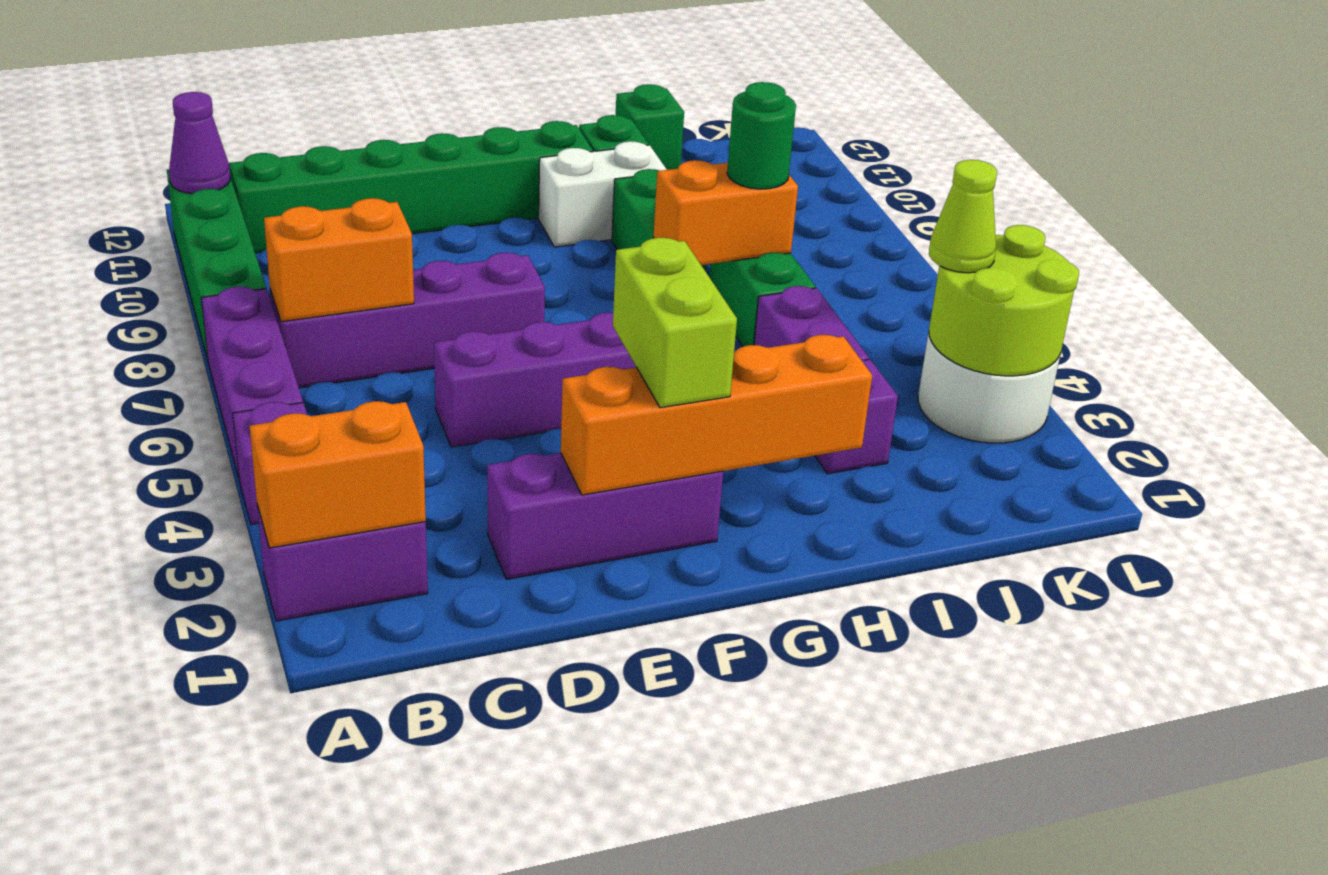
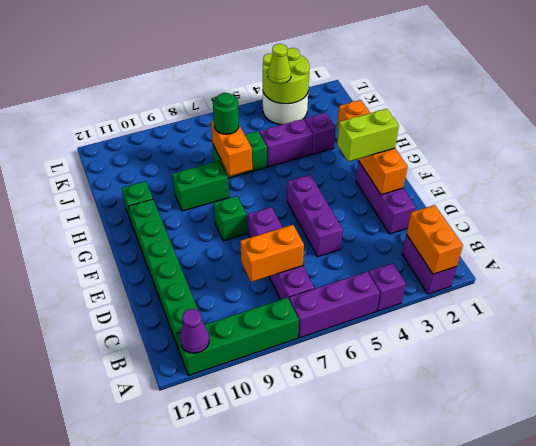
orange 1x2 brick [264,198,414,322] -> orange 1x2 brick turned to [240,225,304,282]
white 1x2 brick [539,141,667,247] -> none
green 1x1 brick [616,84,684,170] -> green 1x1 brick moved to [214,196,247,241]

